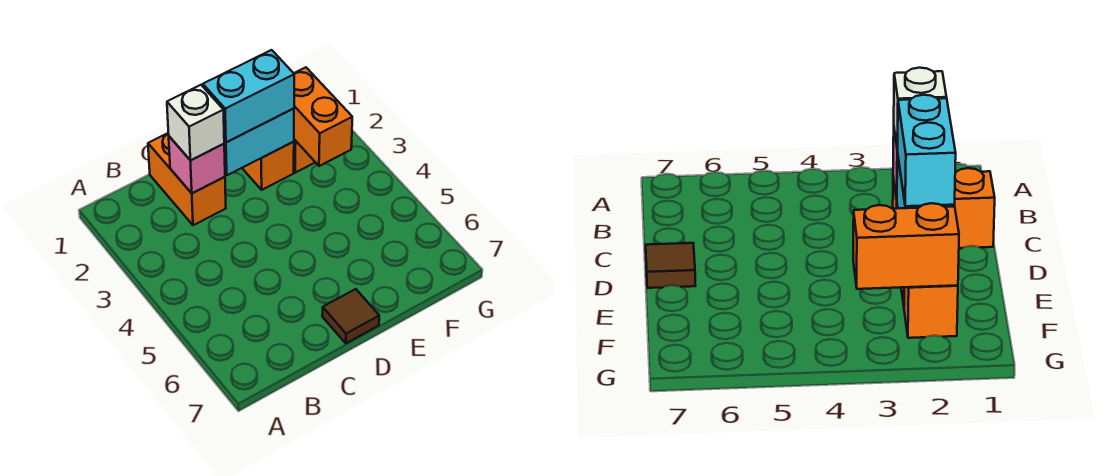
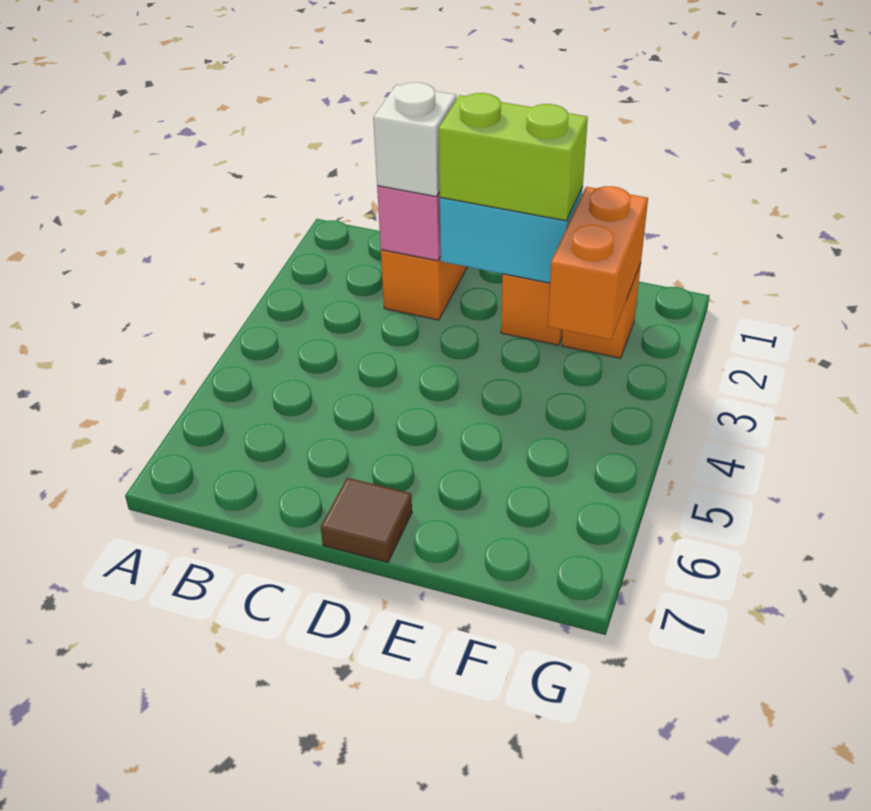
cyan 1x2 brick [203,50,294,142] -> lime 1x2 brick [439,93,588,221]

